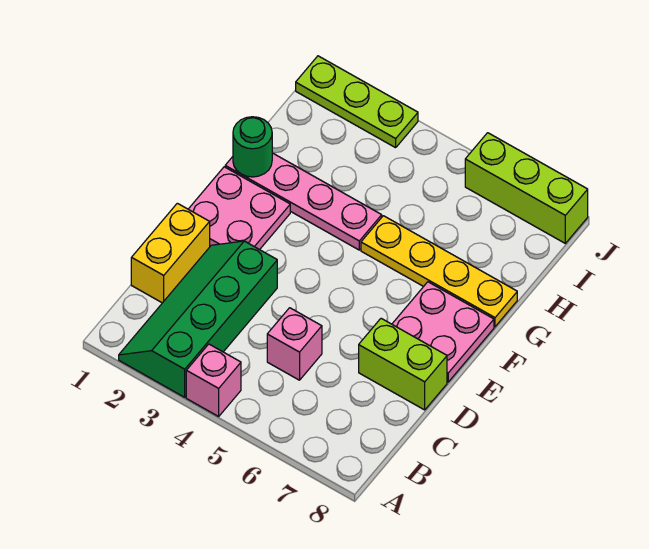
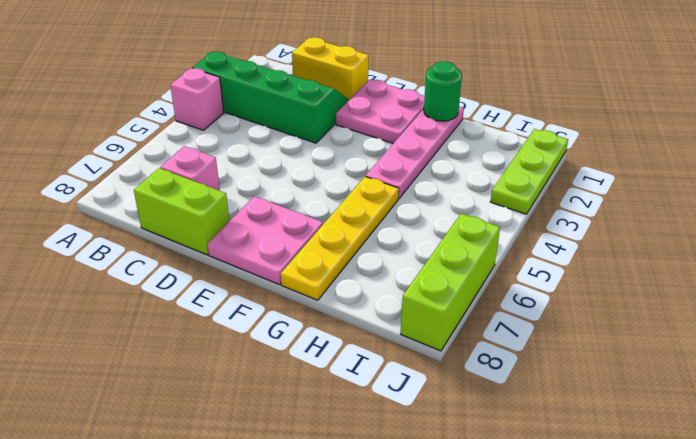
pink 1x1 brick [267,308,322,380] -> pink 1x1 brick moved to [160,146,220,191]
lime 1x2 brick [359,318,447,410] -> lime 1x2 brick turned to [134,168,229,255]

